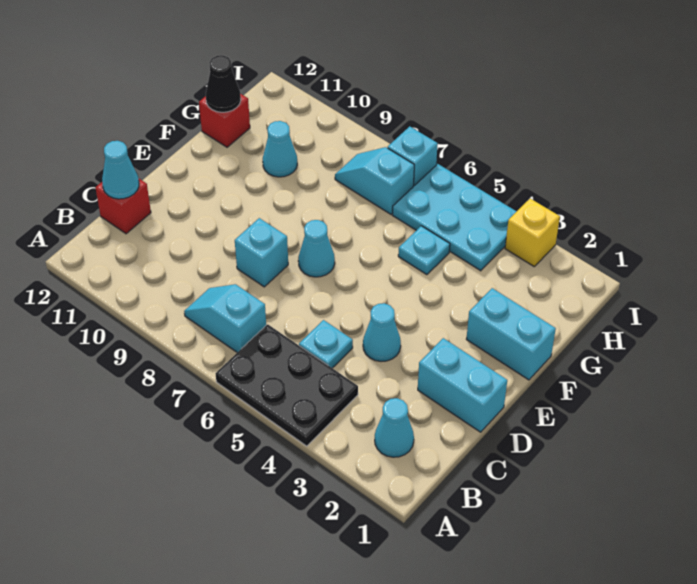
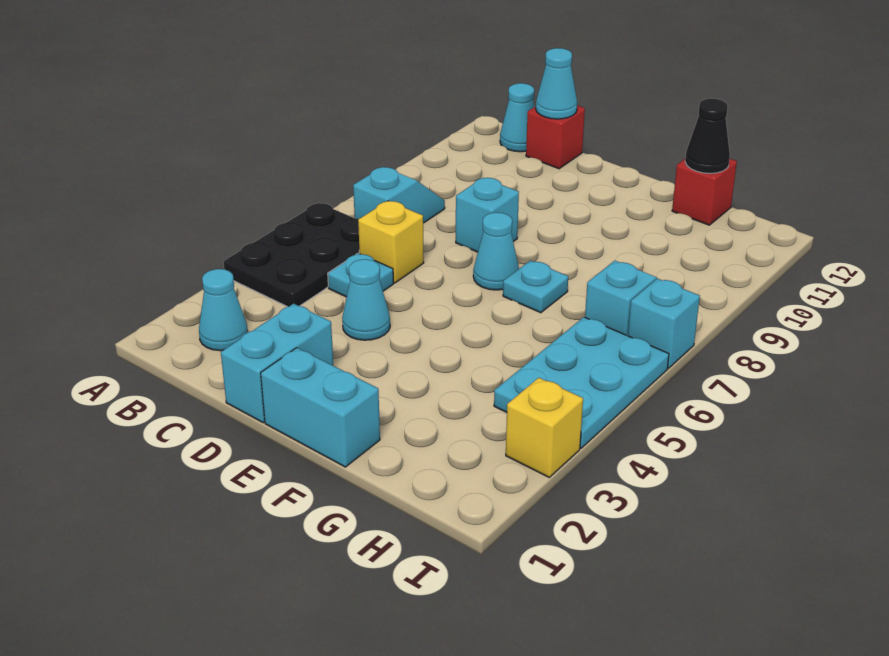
none -> yellow 1x1 brick [358,201,424,283]
cyan 1x2 brick [466,288,556,380] -> cyan 1x2 brick turned to [261,348,380,467]
cyan 1x1 plate [398,226,450,275] -> cyan 1x1 plate moved to [503,261,568,313]
cyan 1x1 cone [263,121,297,177] -> cyan 1x1 cone moved to [500,83,534,152]

